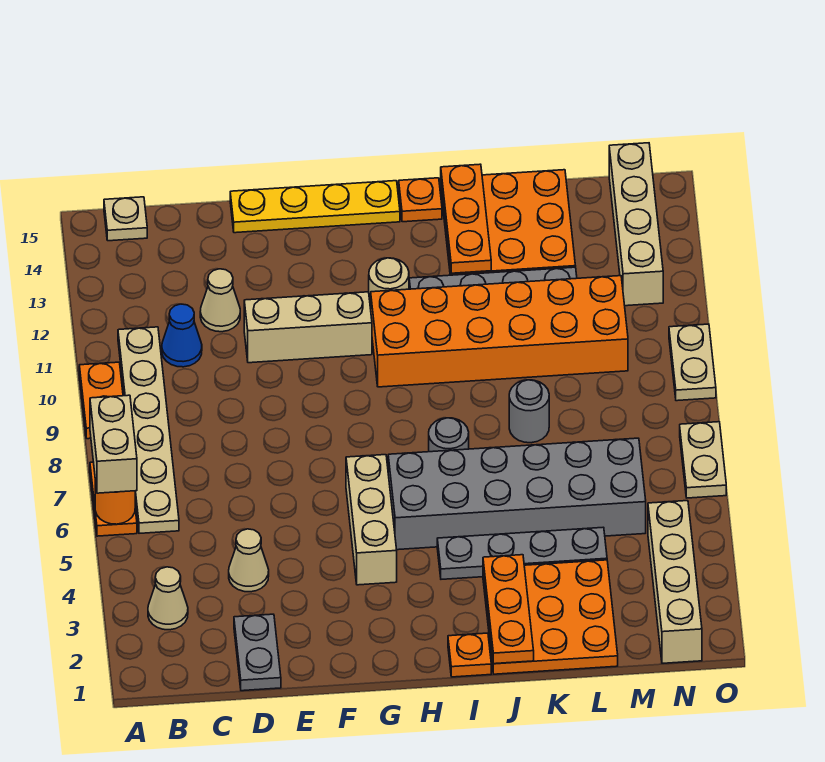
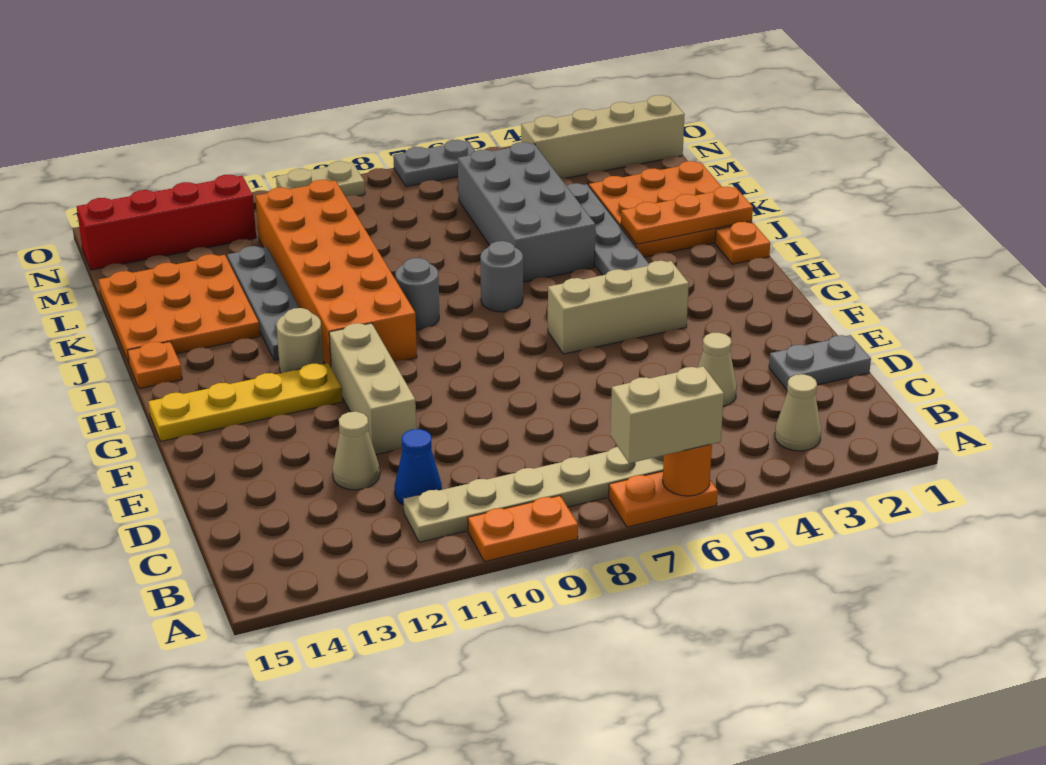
tan 1x1 plate [104,197,147,241] -> none
yellow 1x4 plate [230,181,400,233] -> yellow 1x4 plate turned to [148,363,343,441]
grey 2x6 brick [388,438,646,550] -> grey 2x4 brick [458,142,595,282]
orange 1x3 plate [441,164,491,273] -> none
grey 1x1 round brick [509,380,549,443] -> grey 1x1 round brick moved to [395,258,439,330]
tan 1x4 brick [609,143,663,306] -> red 1x4 brick [77,175,256,270]
tan 1x2 plate [680,422,726,498] -> grey 1x2 plate [393,140,475,187]

